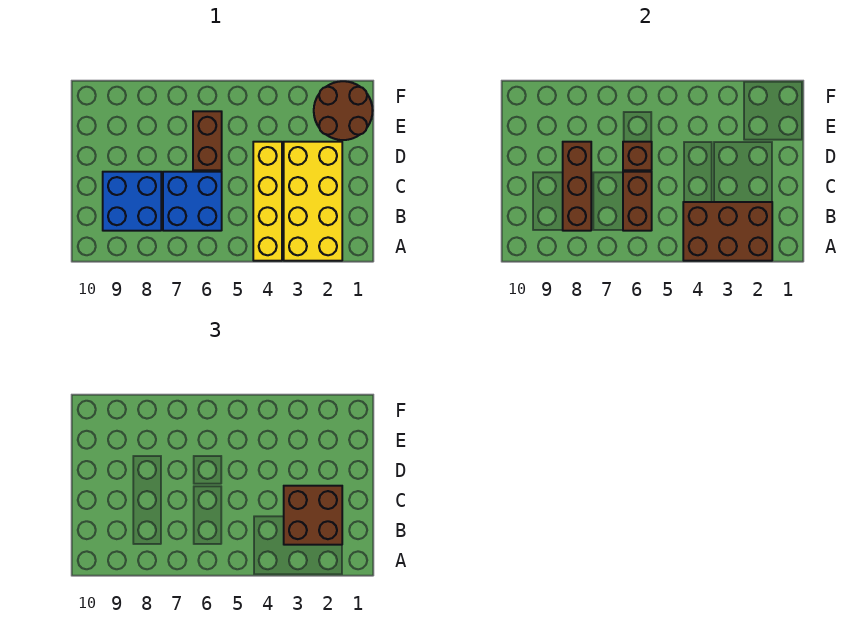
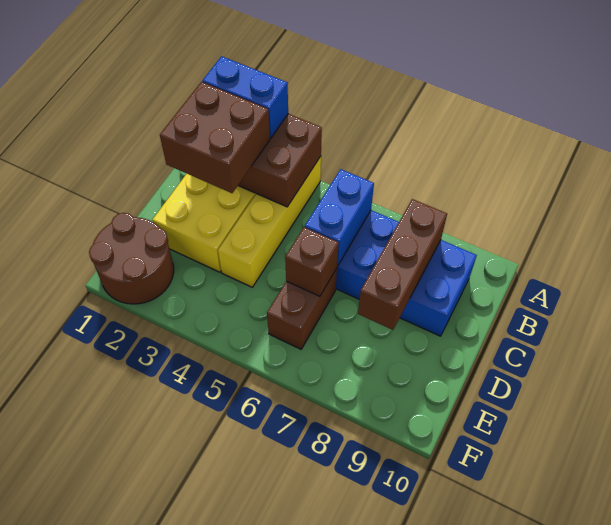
none -> blue 1x2 brick [202,56,288,138]
brown 1x2 brick [623,172,652,231] -> blue 1x2 brick [305,169,374,266]

